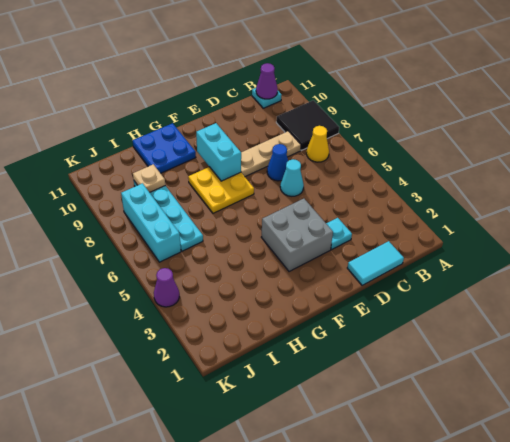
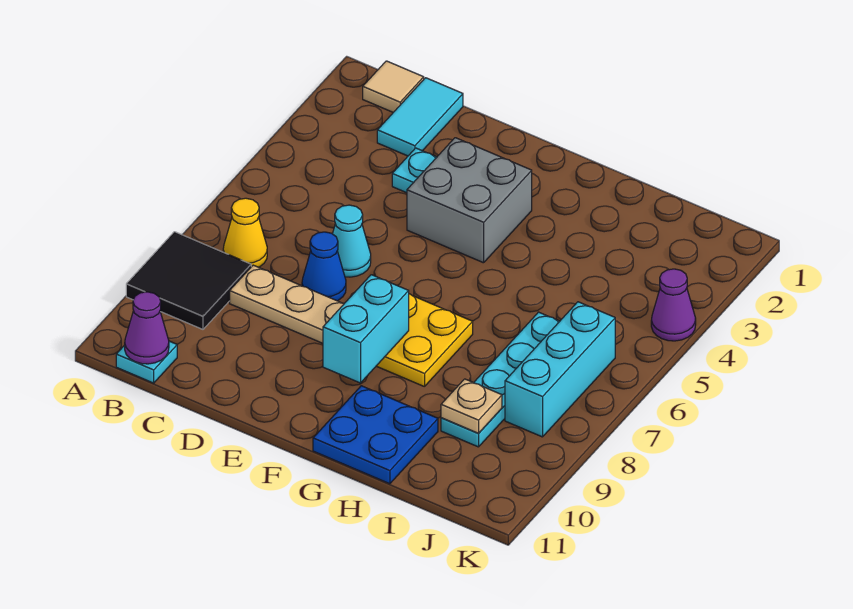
none -> tan 1x1 tile [363,61,424,112]
cyan 1x2 tile [347,241,404,285] -> cyan 1x2 tile turned to [377,78,463,156]

